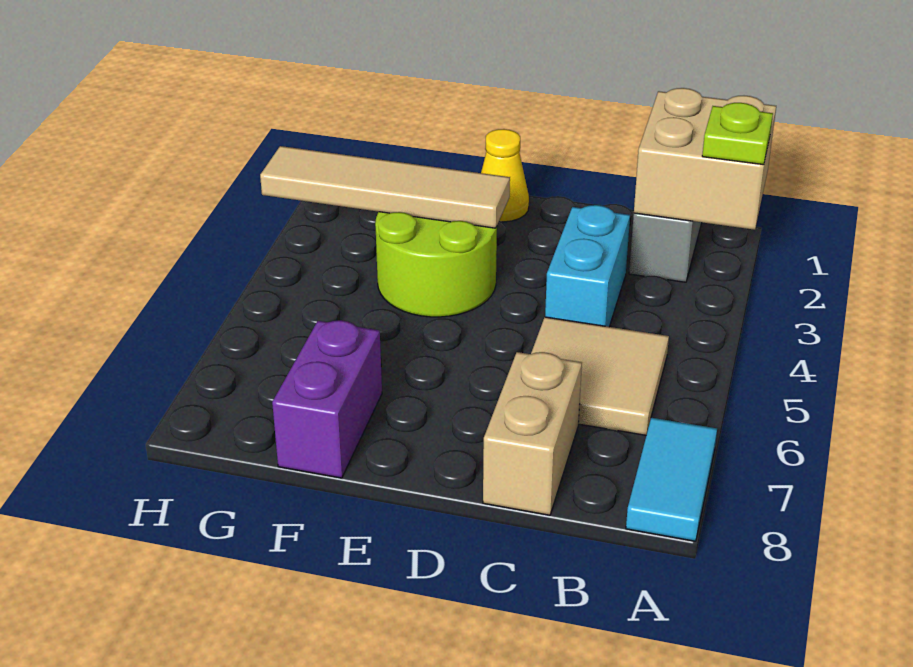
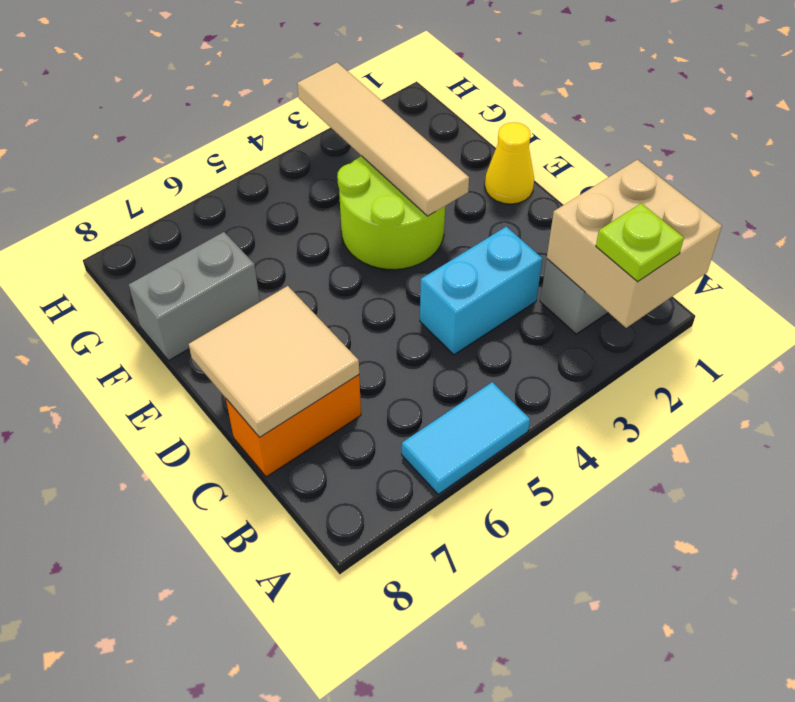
cyan 1x2 tile [626,418,717,541] -> cyan 1x2 tile moved to [402,382,530,494]
tan 2x2 tile [531,317,669,435] -> tan 2x2 tile moved to [189,286,359,437]
tan 1x2 brick [483,352,582,515] -> orange 1x2 brick [226,375,361,477]
purple 1x2 brick [272,320,382,478] -> grey 1x2 brick [129,232,260,360]

